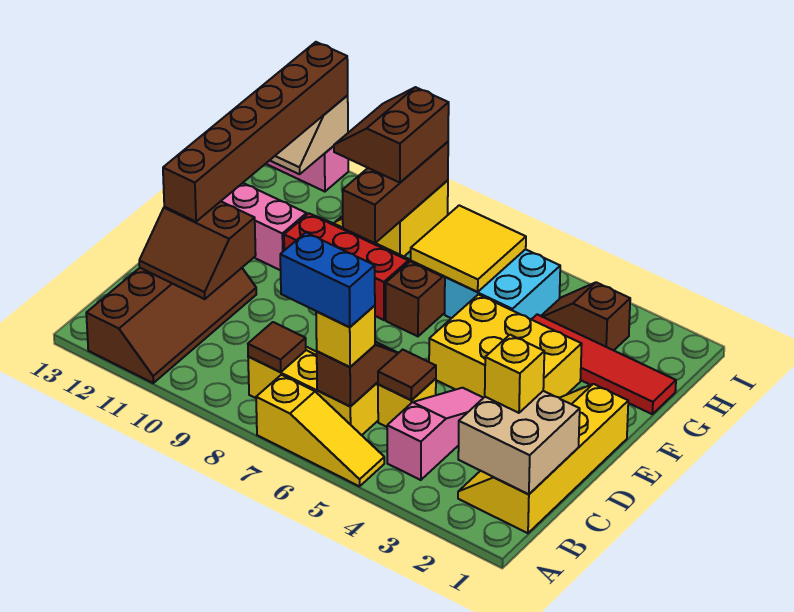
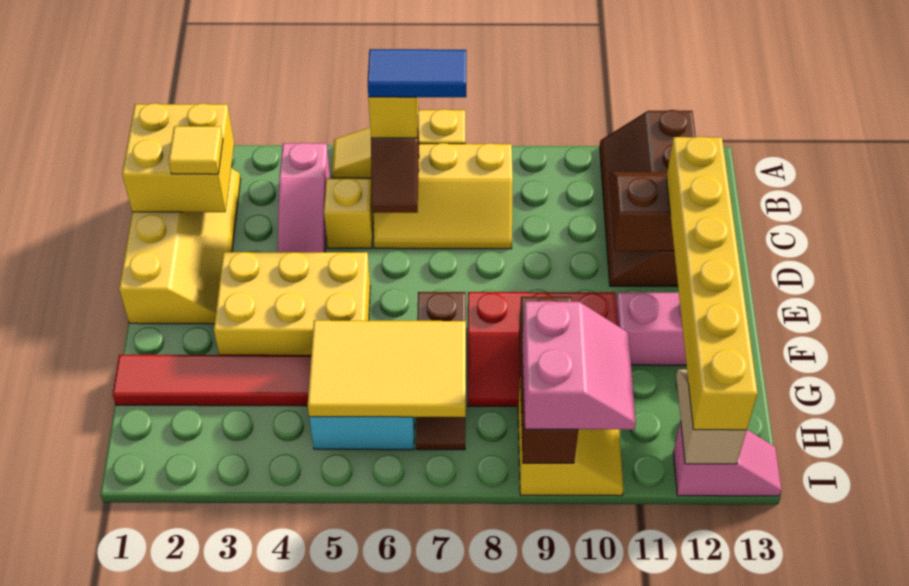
tan 2x2 brick [458,391,580,494] -> yellow 2x2 brick [122,103,234,212]
blue 1x2 brick [280,233,375,327] -> blue 1x2 tile [368,49,466,97]
brown 1x1 tile [248,322,306,372] -> none
yellow 1x1 brick [485,335,544,413] -> yellow 1x1 tile [169,126,223,174]
brown 1x1 tile [378,350,436,400] -> none
brown 1x6 brick [163,42,348,222] -> yellow 1x6 brick [666,137,758,430]
yellow 2x2 tile [411,205,526,292] -> yellow 2x3 tile [308,320,466,417]
brown 1x2 slope [541,282,630,350] -> none
brown 2x2 slope [334,87,449,183] -> pink 2x2 slope [522,301,636,430]

